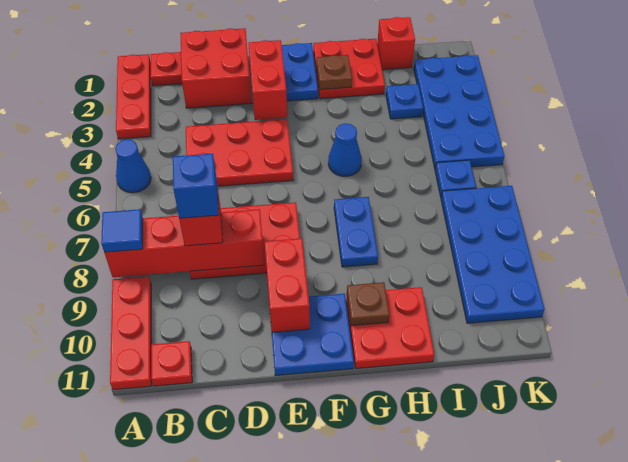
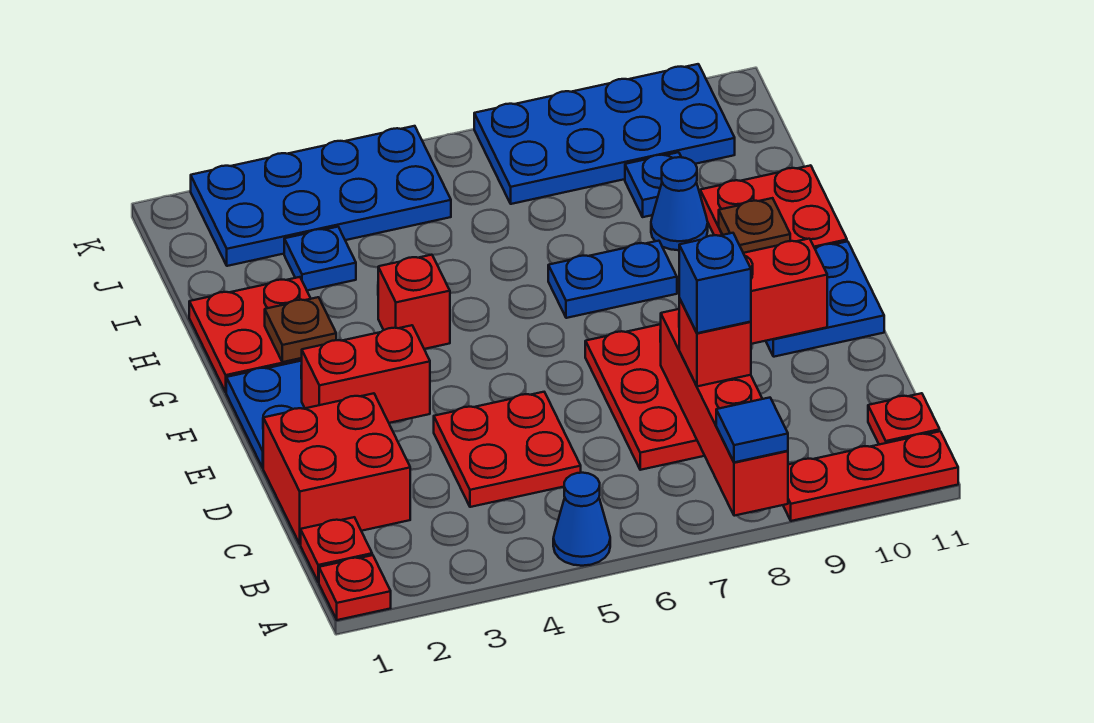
red 1x3 plate [116,54,151,139] -> red 1x1 plate [319,555,391,620]
red 2x3 plate [186,119,293,186] -> red 2x2 plate [434,392,581,507]
blue 1x1 cone [328,123,362,176] -> blue 1x1 cone moved to [651,157,708,250]
red 1x1 brick [377,17,415,70] -> red 1x1 brick moved to [378,255,450,349]
blue 1x1 plate [435,160,476,197] -> blue 1x1 plate moved to [625,152,681,217]

